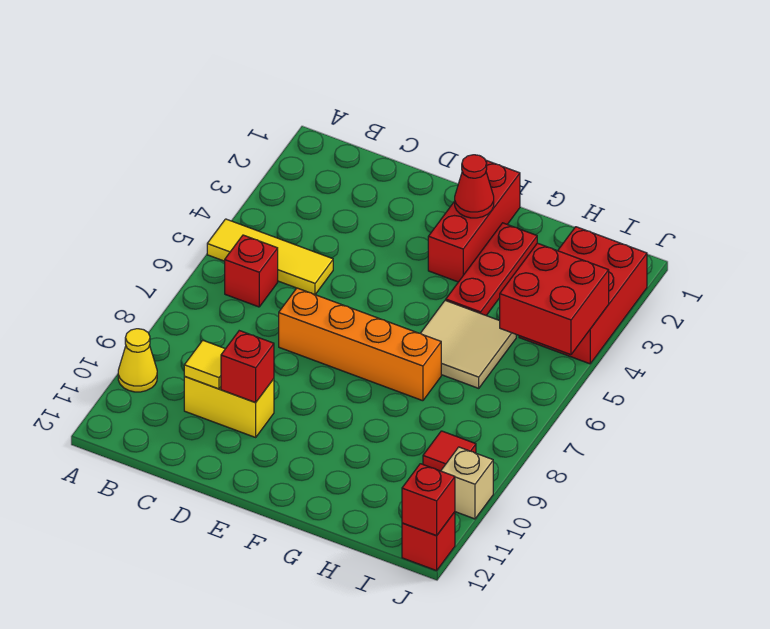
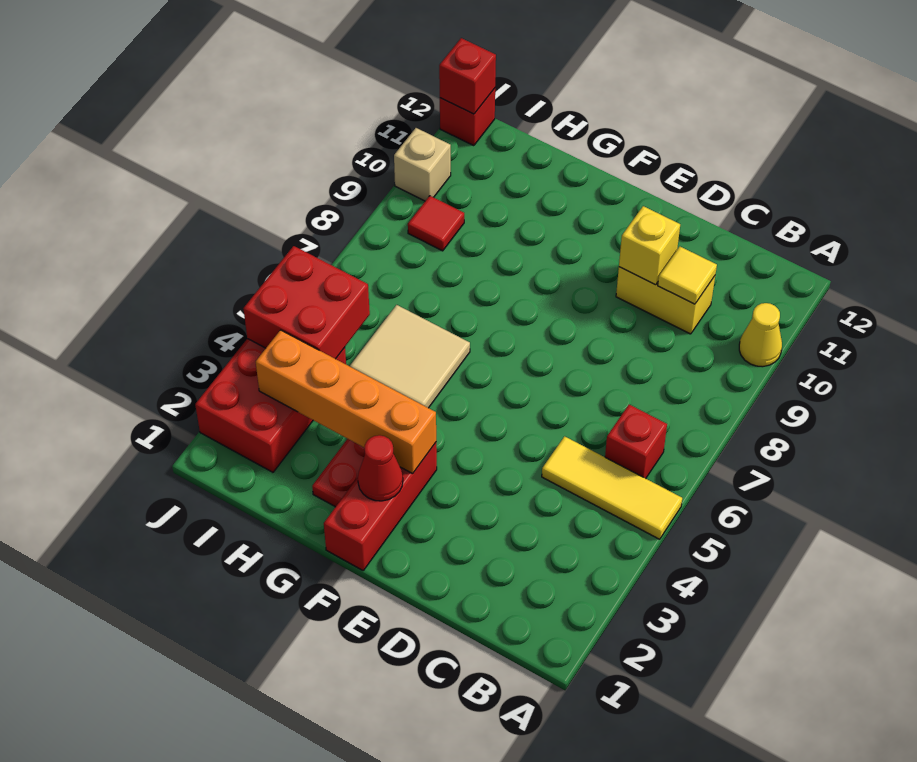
orange 1x4 brick [279,288,441,401] -> orange 1x4 brick moved to [256,330,436,474]
red 1x1 brick [221,331,274,402] -> yellow 1x1 brick [619,206,680,285]

